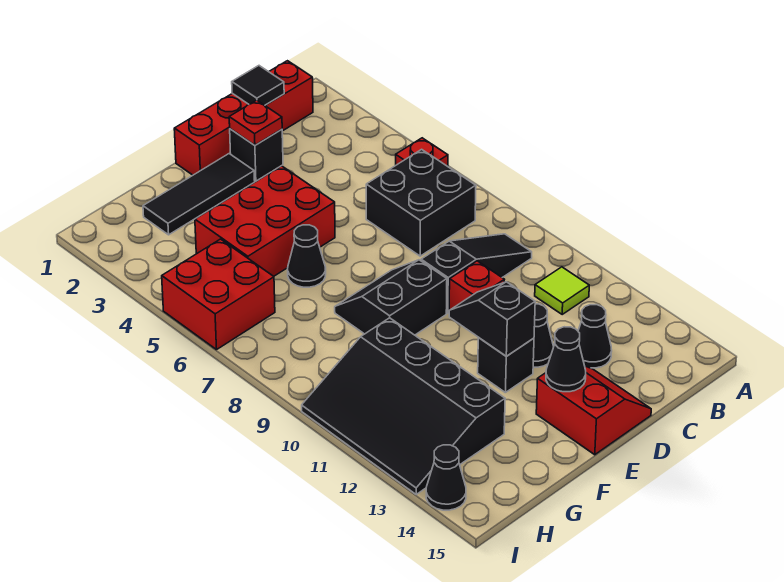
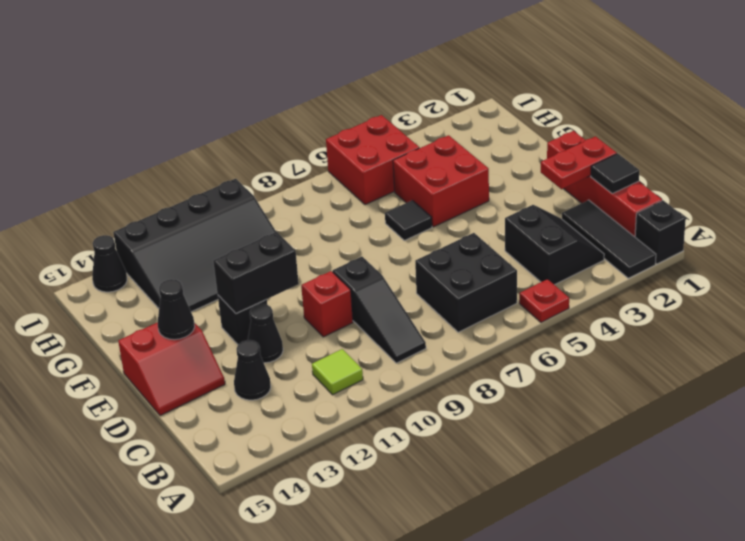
black 1x1 brick [230,129,283,181] -> black 1x1 brick moved to [635,200,686,264]
red 1x1 plate [229,100,282,145] -> red 1x2 plate [541,136,617,189]
black 1x3 tile [143,154,255,235] -> black 1x3 tile moved to [562,200,656,278]
red 2x3 brick [195,166,335,276] -> red 2x2 brick [393,135,489,227]
black 2x2 slope [335,260,447,335] -> black 2x2 slope moved to [505,205,604,285]
black 1x2 slope [449,282,535,356] -> black 1x2 brick [213,232,299,313]
black 1x1 cone [288,225,326,287] -> black 1x1 tile [385,200,432,240]
black 3x4 slope [302,318,505,494] -> black 3x4 slope turned to [113,179,276,312]

